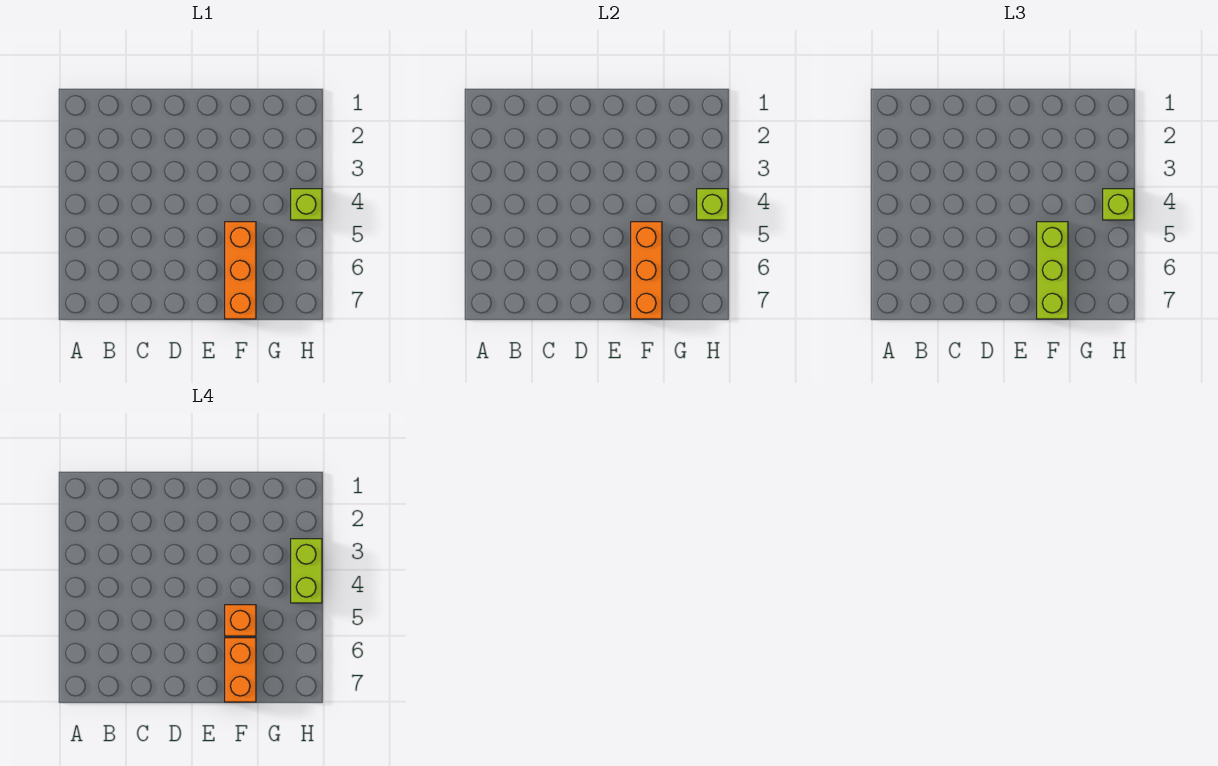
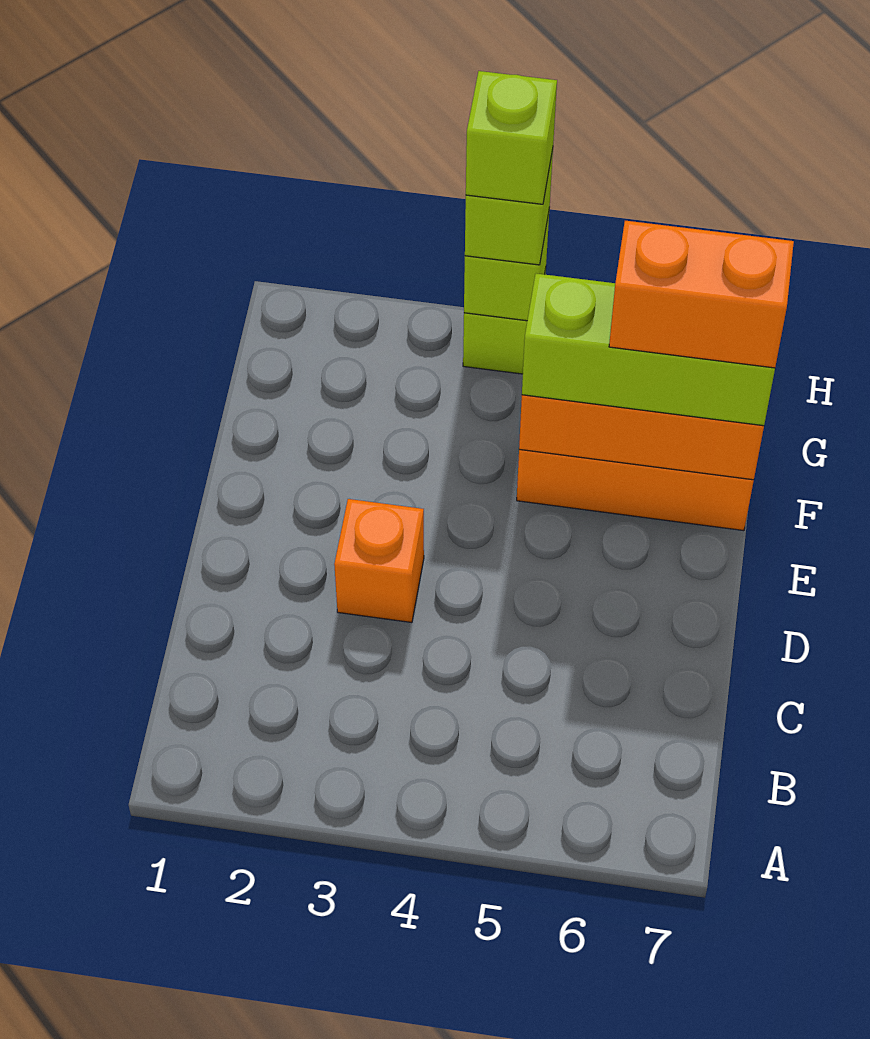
orange 1x1 brick [225,605,256,636] -> orange 1x1 brick moved to [334,499,424,623]
lime 1x2 brick [291,539,322,603] -> lime 1x1 brick [466,71,557,204]

